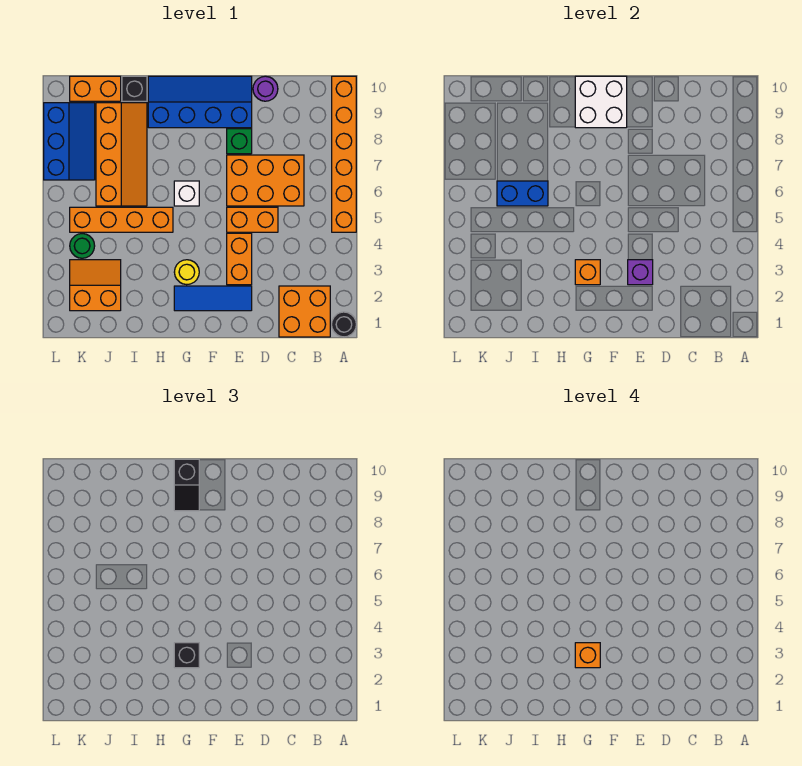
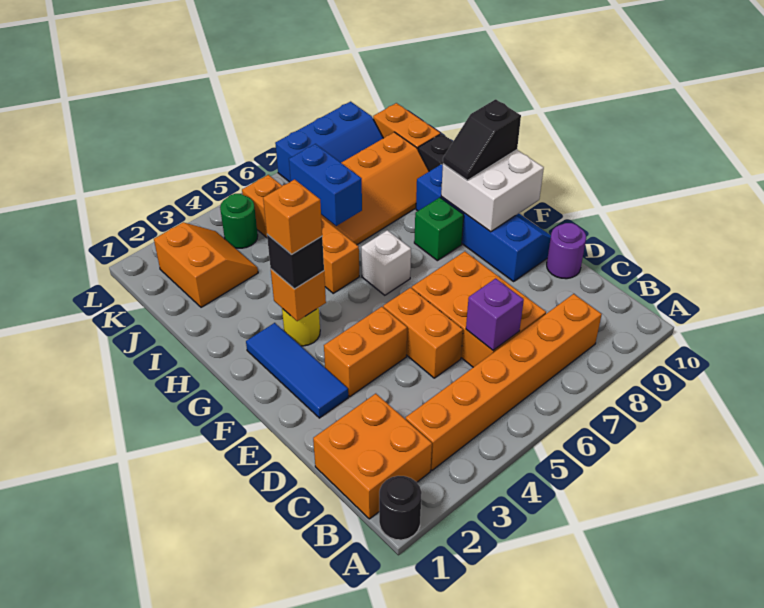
orange 1x6 brick [332,76,356,232] -> orange 1x6 brick moved to [406,294,602,471]
purple 1x1 brick [628,260,653,285] -> purple 1x1 brick moved to [466,278,524,350]
green 1x1 brick [227,129,252,154] -> green 1x1 brick moved to [414,198,464,261]

